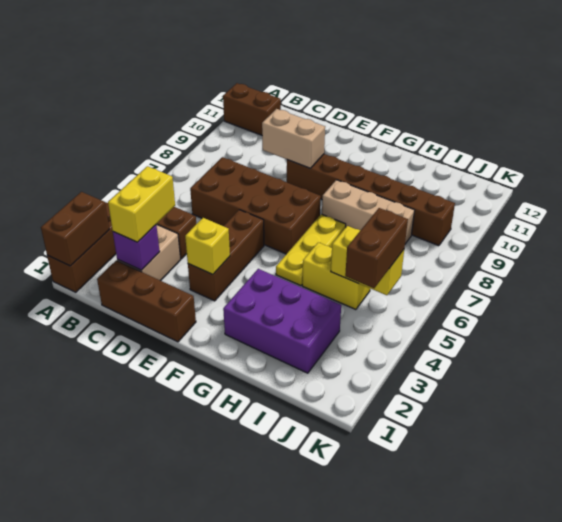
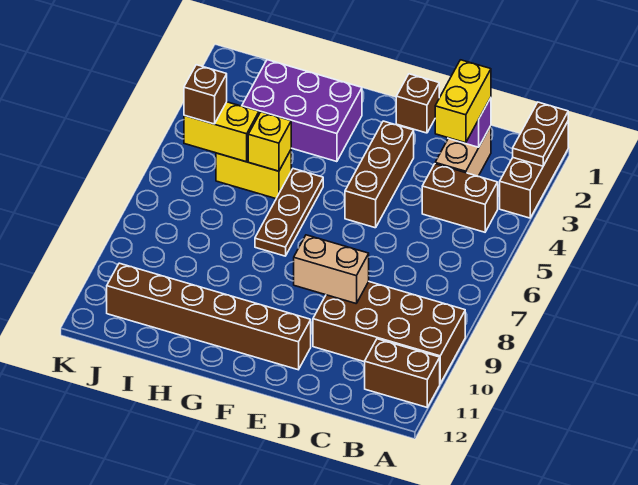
brown 1x2 brick [41,192,109,266] -> brown 1x2 plate [513,102,568,166]
brown 1x3 brick [97,260,196,342] -> brown 1x1 brick [396,74,439,133]
brown 2x4 brick [190,157,321,254] -> brown 2x4 brick moved to [313,282,465,383]
yellow 1x1 brick [185,218,230,274] -> yellow 1x1 brick moved to [248,112,291,171]
brown 1x6 brick [287,154,455,246] -> brown 1x6 brick moved to [107,263,311,370]
yellow 1x3 plate [276,214,346,286] -> brown 1x3 plate [255,169,323,256]
tan 1x3 brick [322,180,415,244] -> none
brown 1x2 brick [345,208,408,288] -> brown 1x1 brick [184,65,227,124]

